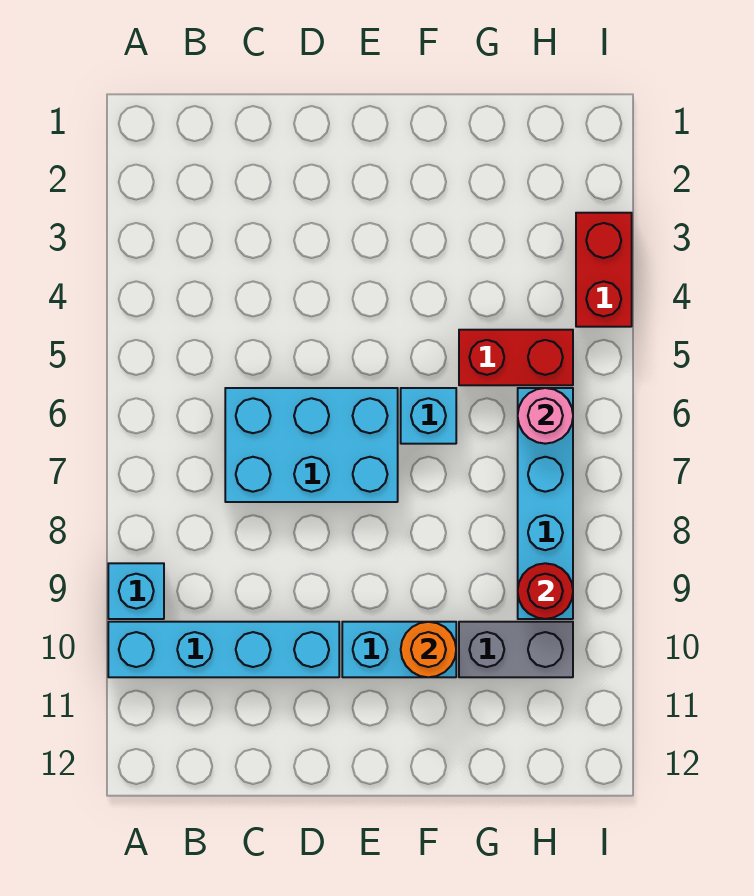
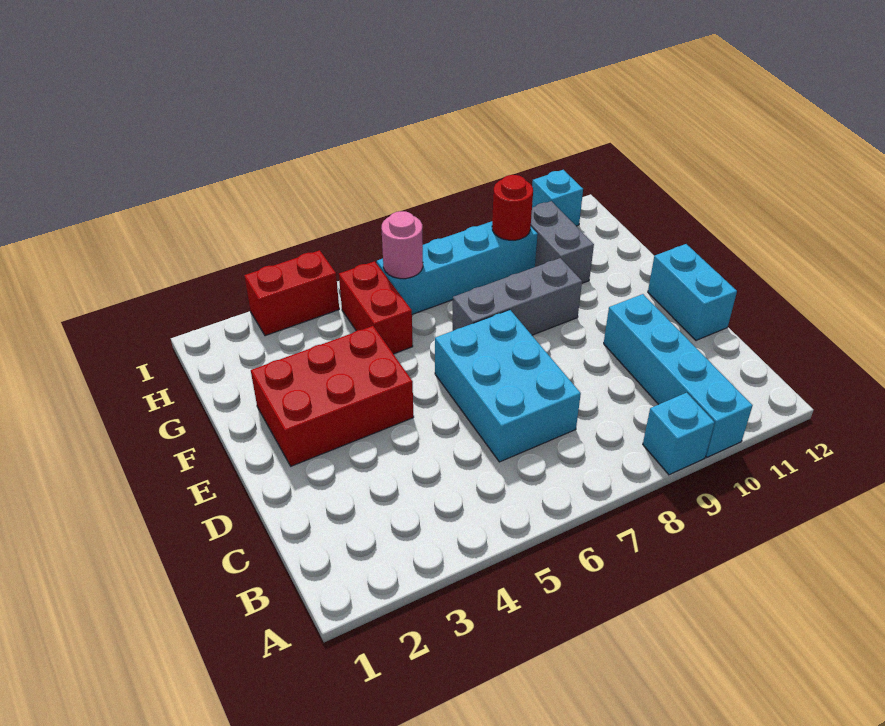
none -> red 2x3 brick [251,326,414,466]
cyan 1x2 brick [342,622,456,677] -> cyan 1x2 brick moved to [648,244,737,340]
cyan 1x1 brick [401,388,456,444] -> cyan 1x1 brick moved to [532,170,583,226]
none -> grey 1x3 brick [453,258,582,335]
orange 1x1 round brick [401,622,456,677] -> none

